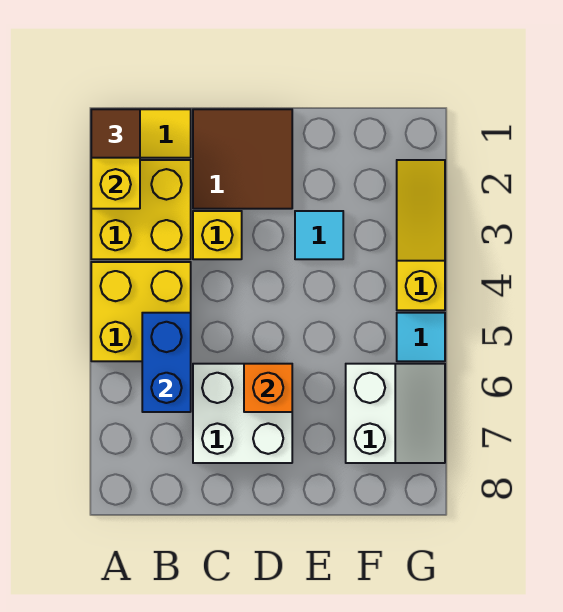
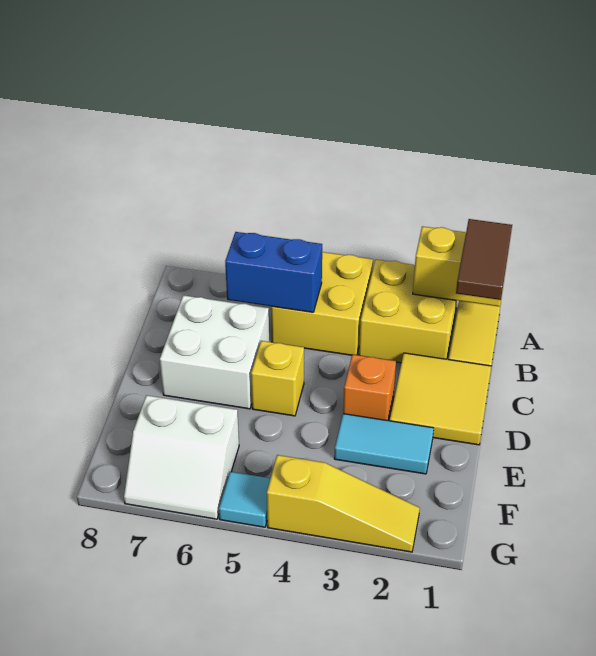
brown 1x1 tile [91,109,140,158] -> brown 1x2 tile [456,219,512,300]
brown 2x2 tile [193,109,292,209] -> yellow 2x2 tile [390,353,491,445]
yellow 1x1 brick [193,211,242,259] -> yellow 1x1 brick moved to [251,341,304,416]
orange 1x1 brick [244,364,292,412] -> orange 1x1 brick moved to [343,354,396,421]
cyan 1x1 tile [295,211,343,259] -> cyan 1x2 tile [334,414,434,474]

